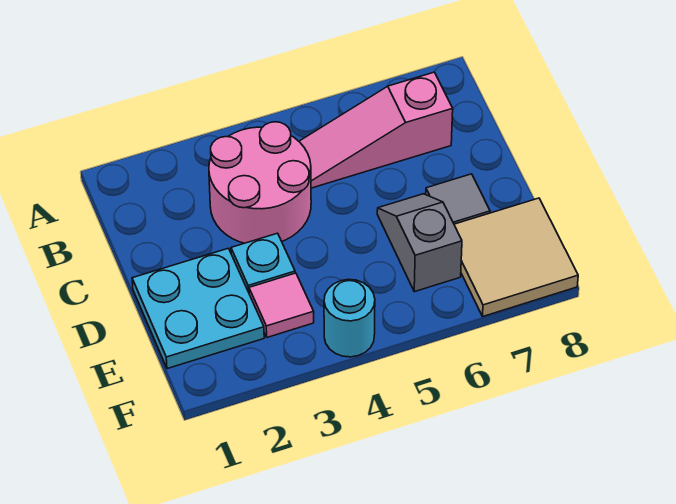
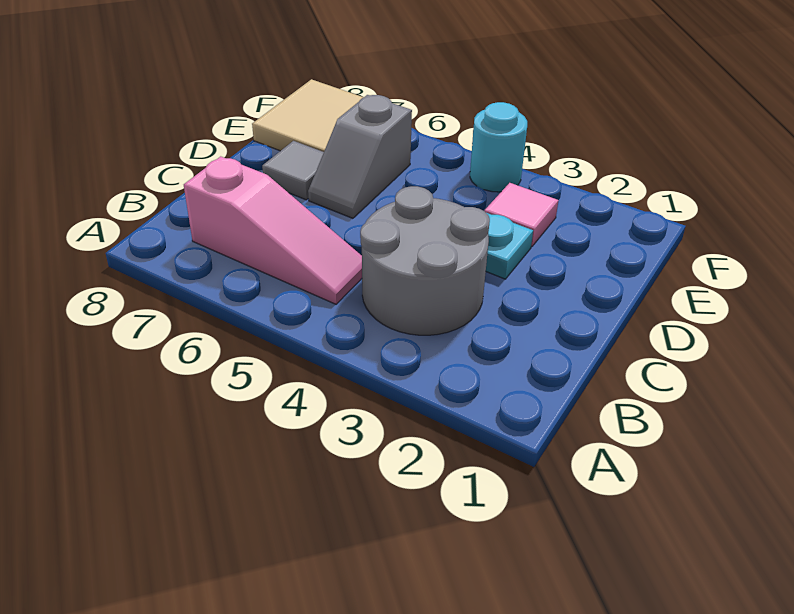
pink 2x2 round brick [209,122,311,243] -> grey 2x2 round brick [360,186,490,335]
cyan 2x2 plate [132,248,264,369] -> none

